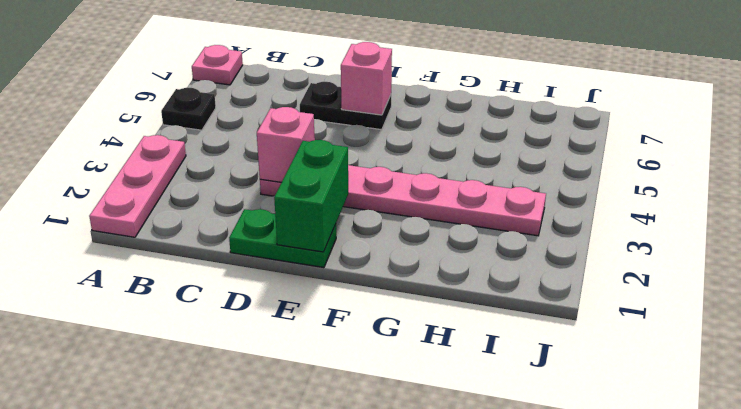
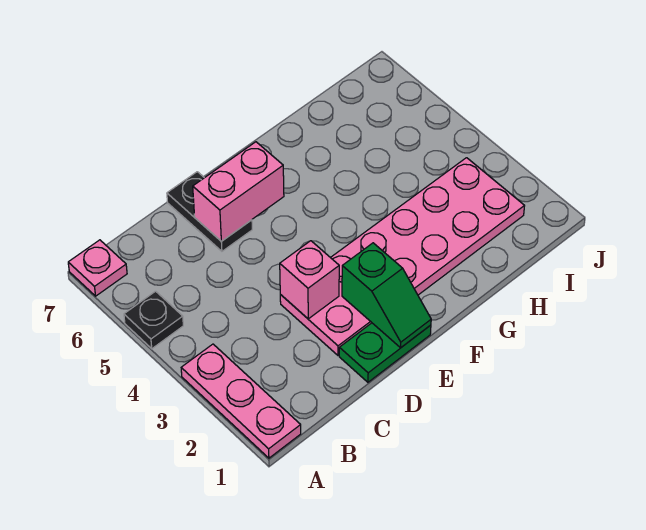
pink 1x6 plate [260,165,546,236] -> pink 2x6 plate [280,158,524,355]
black 1x2 plate [300,82,391,130] -> black 1x2 plate turned to [167,172,252,251]
green 1x2 brick [274,140,348,252] -> green 1x2 slope [342,243,431,348]
pink 1x1 brick [341,42,392,115] -> pink 1x2 brick [193,142,284,241]

